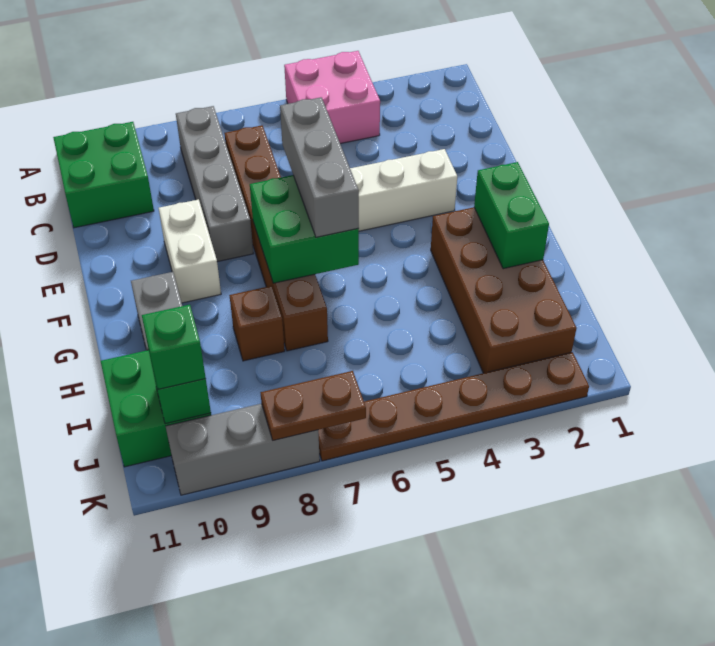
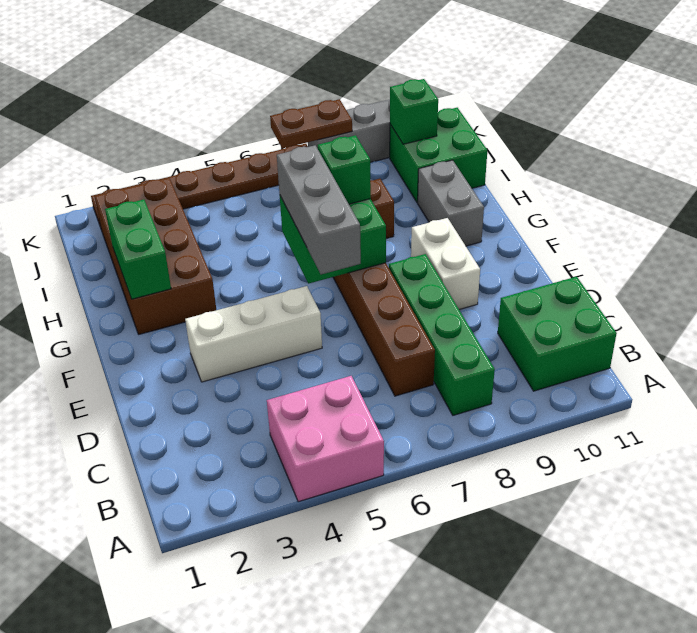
grey 1x4 brick [176,106,253,262] -> green 1x4 brick [389,254,495,415]
green 1x1 brick [142,305,206,389] -> green 1x1 brick moved to [318,135,371,204]

